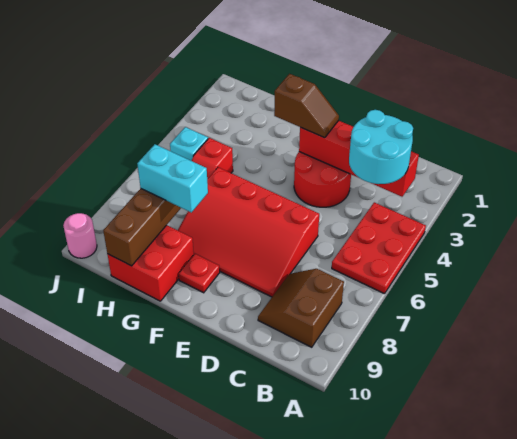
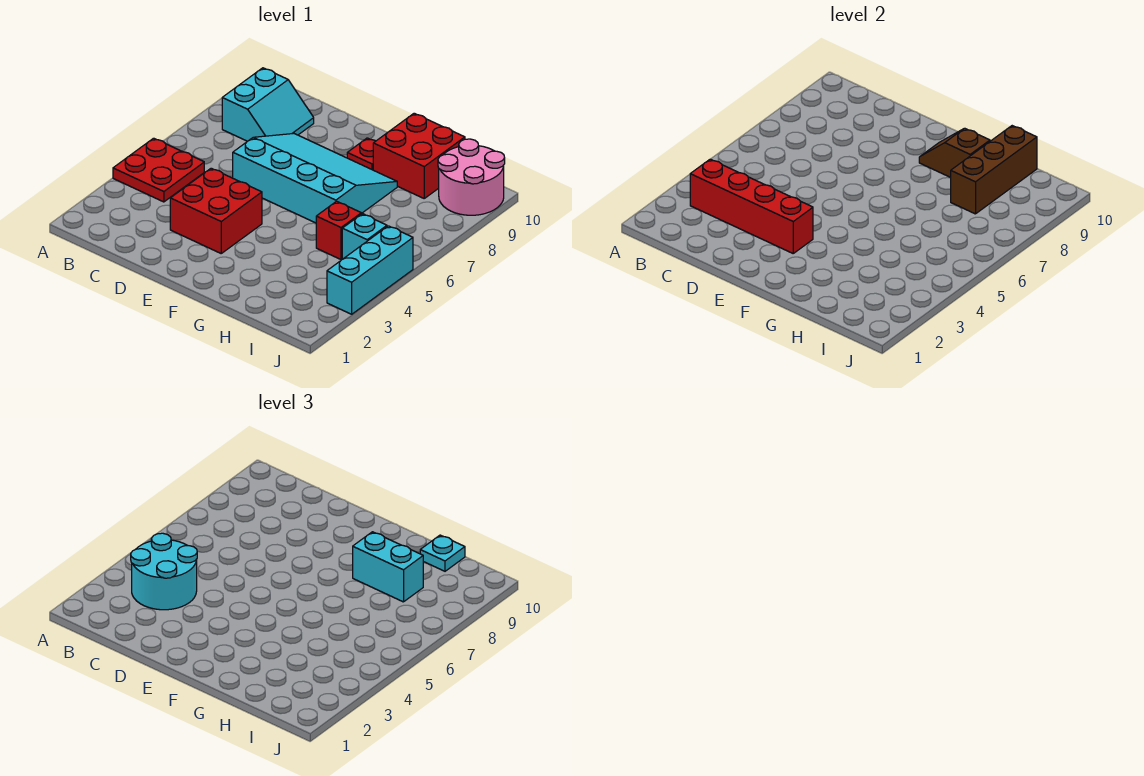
red 2x3 plate [332,202,426,294] -> red 2x2 plate [113,138,204,202]
brown 2x2 slope [258,269,344,347] -> cyan 2x2 slope [222,68,314,141]
red 2x2 round brick [294,152,351,207] -> red 2x2 brick [170,168,262,253]
red 3x4 slope [178,167,319,297] -> cyan 3x4 slope [233,134,397,223]
brown 1x2 slope [274,74,339,138] -> brown 1x2 slope moved to [919,128,990,177]
none -> cyan 1x1 plate [420,535,465,571]
none -> cyan 1x3 brick [327,226,413,314]
pink 1x1 round brick [63,213,97,258] -> pink 2x2 round brick [438,139,505,215]

